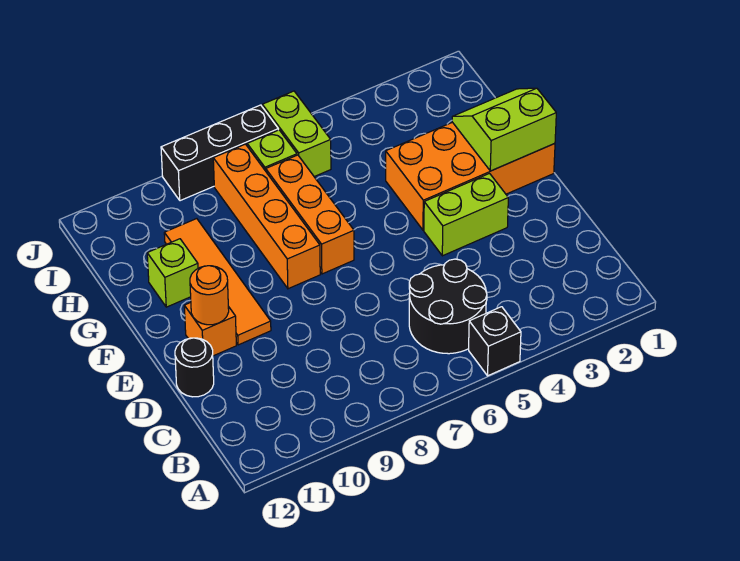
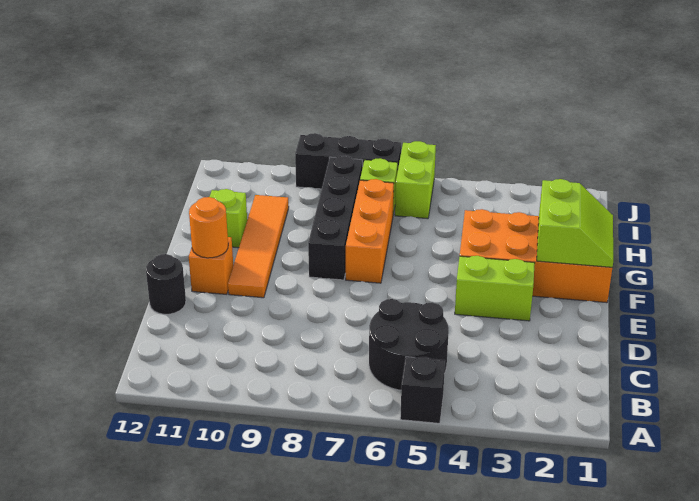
lime 2x2 slope [452,88,556,171] -> lime 2x2 slope turned to [537,179,613,267]
orange 1x4 brick [213,144,320,289] -> black 1x4 brick [308,156,363,280]

